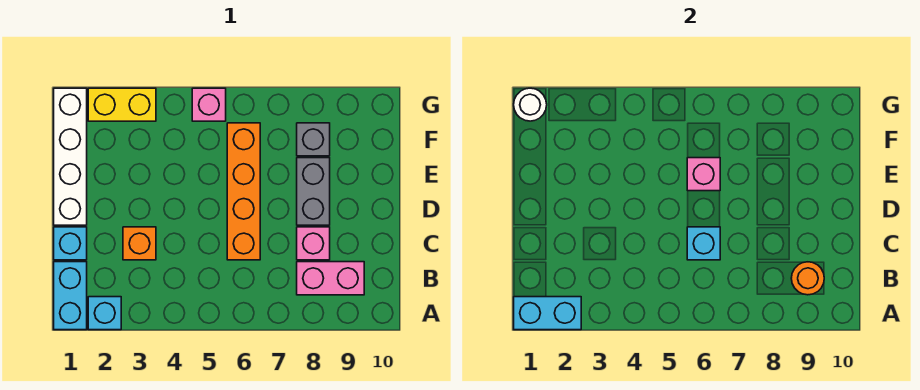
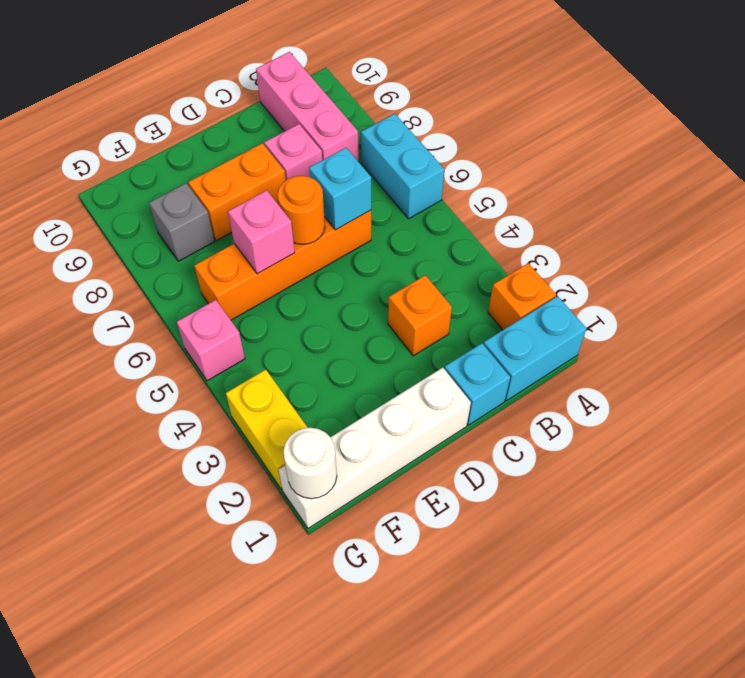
cyan 1x2 brick [514,297,581,330] -> cyan 1x2 brick moved to [361,114,444,219]
cyan 1x1 brick [88,297,121,330] -> orange 1x1 brick [488,263,556,330]
pink 1x2 brick [297,262,364,295] -> pink 1x3 brick [256,52,359,162]
orange 1x1 round brick [791,262,824,295] -> orange 1x1 round brick moved to [278,176,325,244]
grey 1x2 brick [297,158,330,225] -> orange 1x2 brick [188,143,286,241]

